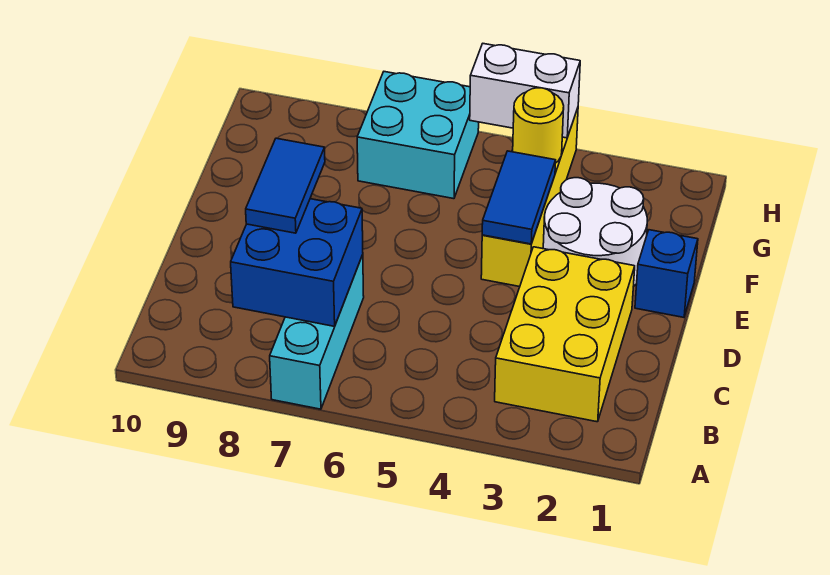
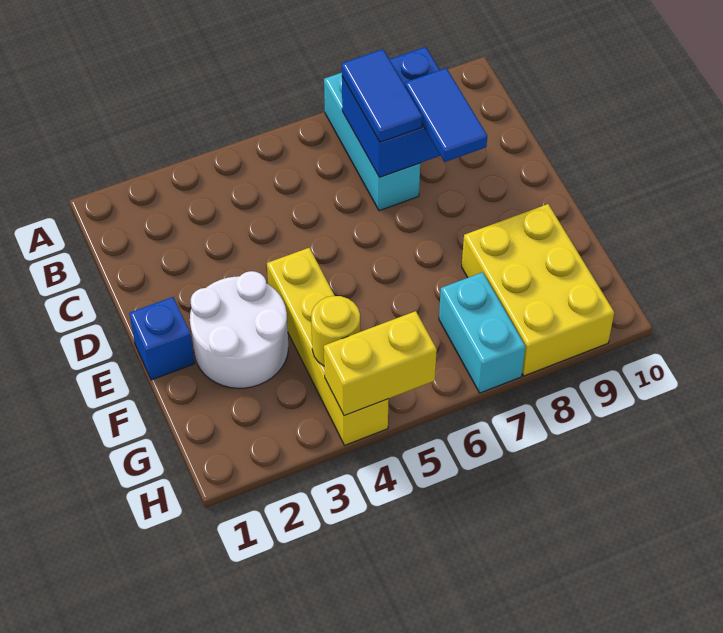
yellow 2x3 brick [495,247,635,422] -> yellow 2x3 brick moved to [462,204,614,376]
blue 1x2 tile [482,151,556,244] -> blue 1x2 tile moved to [342,49,422,142]
cyan 2x2 brick [357,72,479,199] -> cyan 1x2 brick [439,272,526,393]
white 1x2 brick [470,44,580,138] -> yellow 1x2 brick [324,311,437,416]

